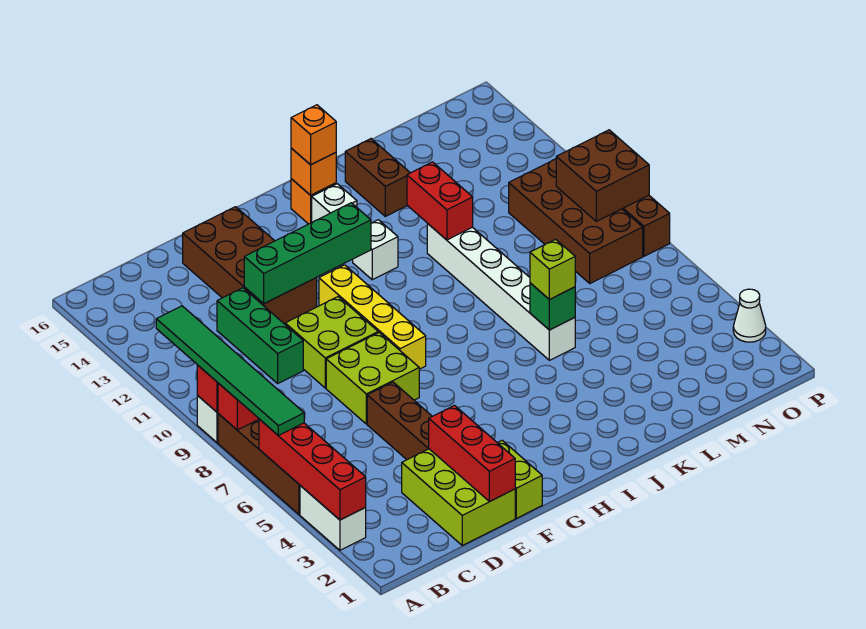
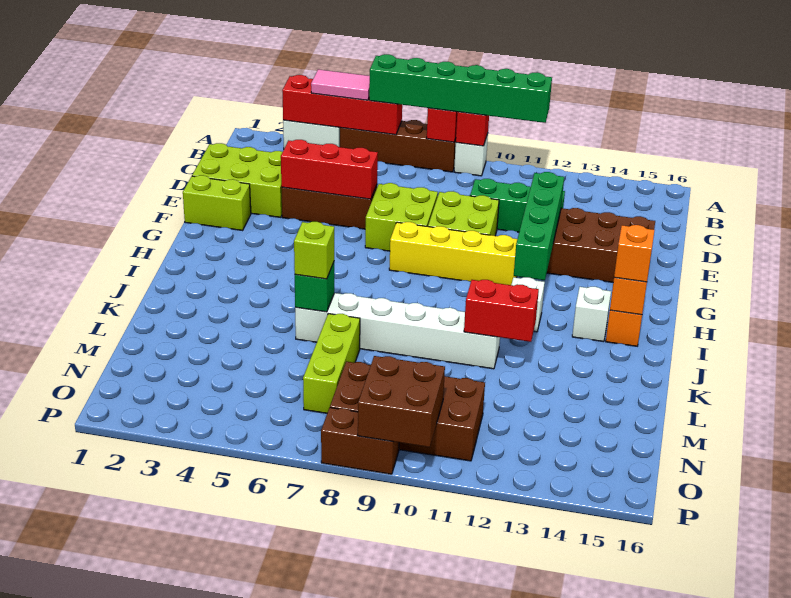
none -> pink 1x2 tile [311,69,370,100]
green 1x6 tile [156,306,304,435] -> green 1x6 brick [369,54,552,123]
red 1x3 brick [429,406,515,501] -> red 1x3 brick moved to [281,140,378,199]
brown 1x2 brick [345,139,410,216] -> none
none -> lime 1x3 brick [303,314,360,413]
white 1x1 cone [733,289,766,342] -> none

